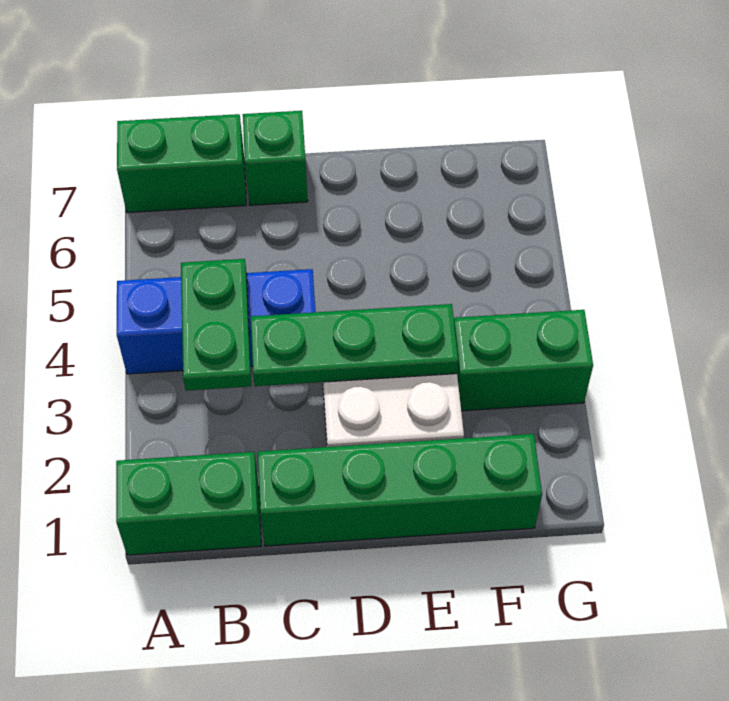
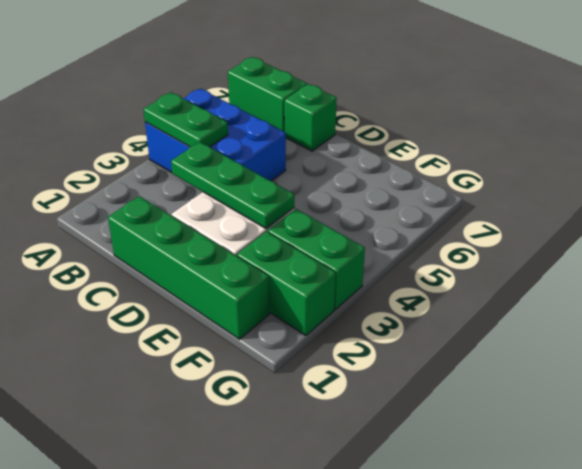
green 1x2 brick [116,452,261,555] -> green 1x2 brick moved to [237,232,336,335]
blue 1x3 brick [117,269,316,374] -> blue 2x3 brick [145,89,286,181]
green 1x2 plate [181,259,251,391] -> green 1x2 plate turned to [143,92,228,147]

